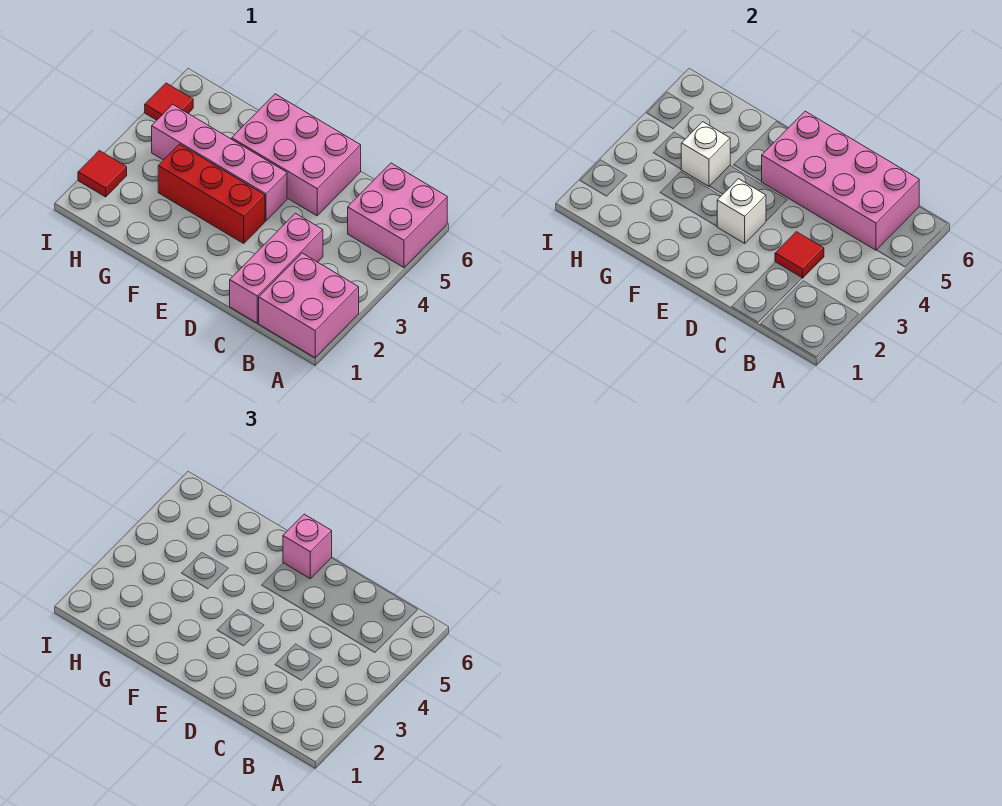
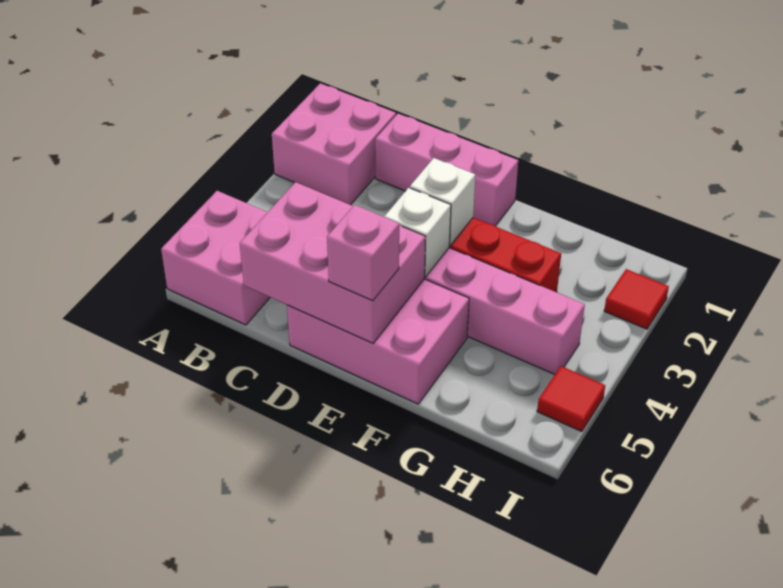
pink 2x4 brick [761,111,919,250] -> pink 2x3 brick [240,182,425,343]
pink 1x3 brick [230,213,323,323] -> pink 1x3 brick turned to [375,114,518,226]
red 1x1 tile [775,232,824,278] -> none
white 1x1 brick [681,122,730,186] -> white 1x1 brick moved to [384,188,451,277]

